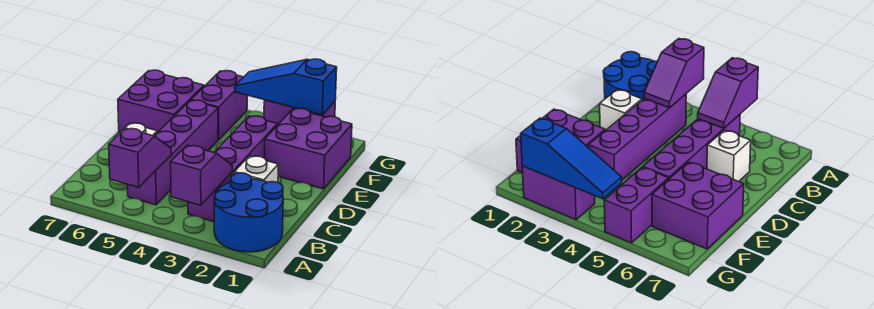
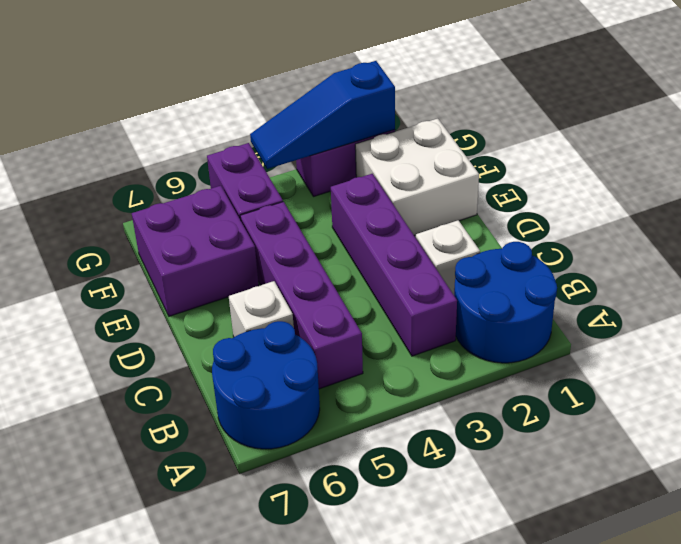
purple 1x2 slope [171,145,232,205] -> none
purple 1x2 slope [109,128,171,187] -> none
none -> blue 2x2 round brick [212,321,320,449]
purple 2x2 brick [265,108,352,189] -> white 2x2 brick [355,119,479,235]

